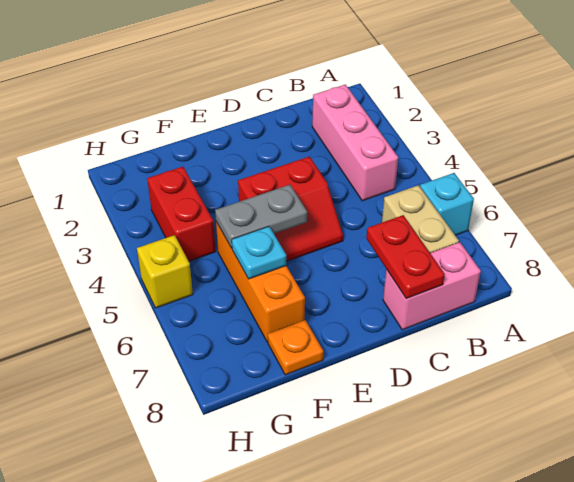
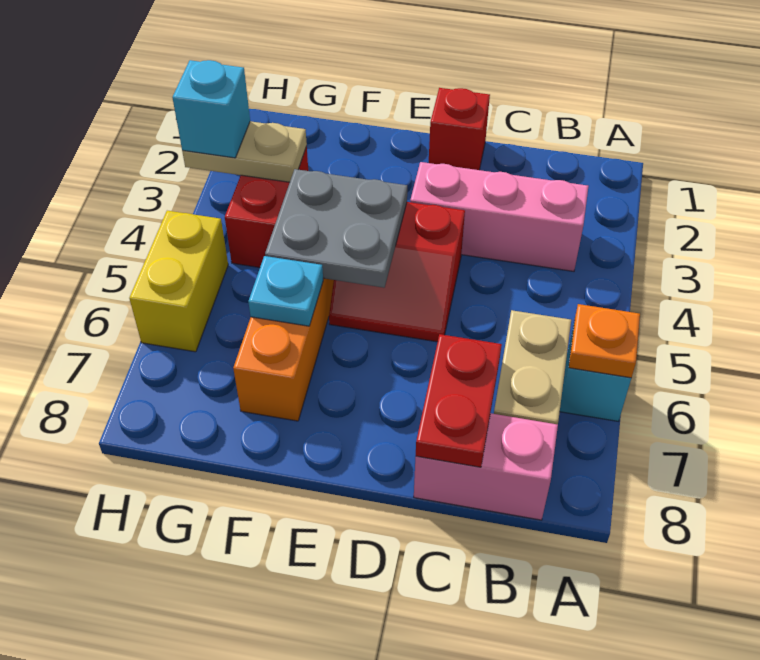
pink 1x3 brick [312,85,398,201] -> pink 1x3 brick turned to [410,162,589,271]
none -> red 1x1 brick [429,88,490,170]
grey 1x2 plate [215,185,307,248] -> grey 2x2 plate [265,169,407,288]
orange 1x1 plate [268,320,323,375] -> orange 1x1 plate moved to [569,304,640,378]
none -> tan 1x2 plate [182,121,307,182]
none -> cyan 1x1 brick [172,60,250,158]
yellow 1x1 brick [137,235,193,308] -> yellow 1x2 brick [129,211,228,352]

